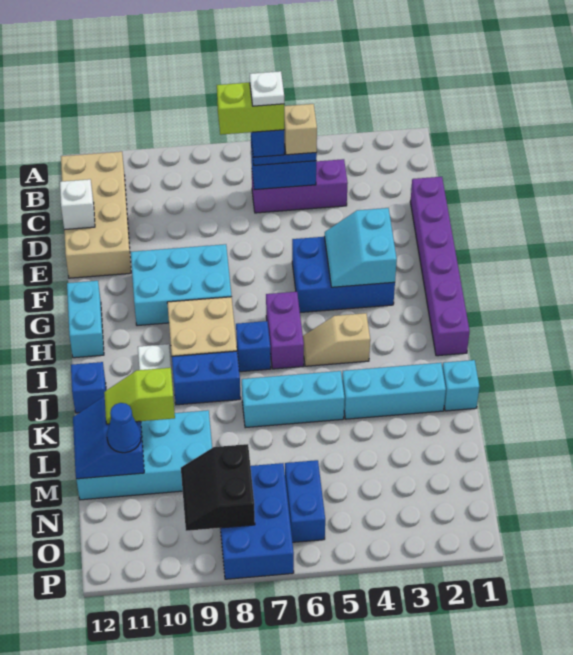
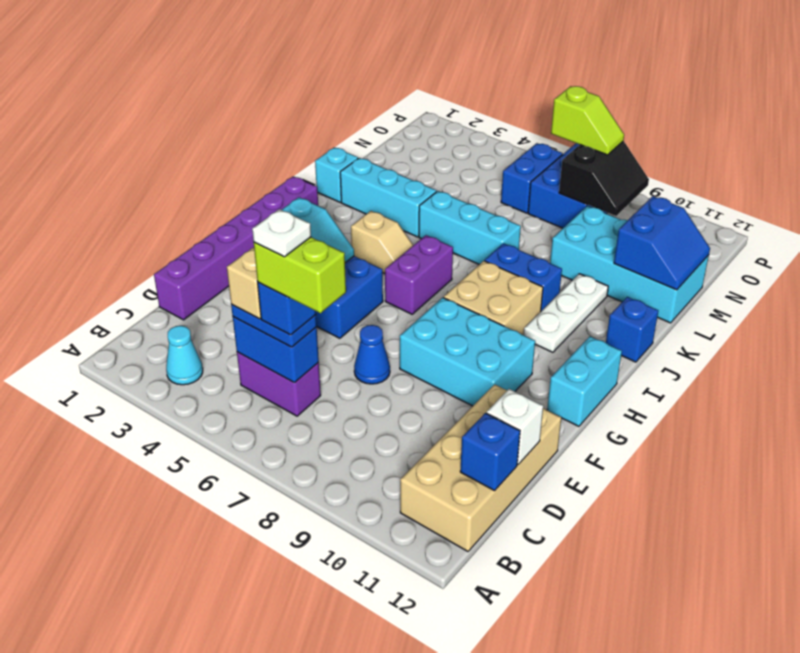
none -> cyan 1x1 cone [166,326,203,385]
purple 1x3 brick [252,159,348,213] -> purple 1x2 brick [237,352,321,416]
blue 1x1 brick [236,321,271,372] -> blue 1x1 brick moved to [460,413,520,491]
lime 1x2 slope [104,368,175,424] -> lime 1x2 slope moved to [551,86,624,155]
blue 1x1 cone [107,403,141,453] -> blue 1x1 cone moved to [354,325,390,384]

